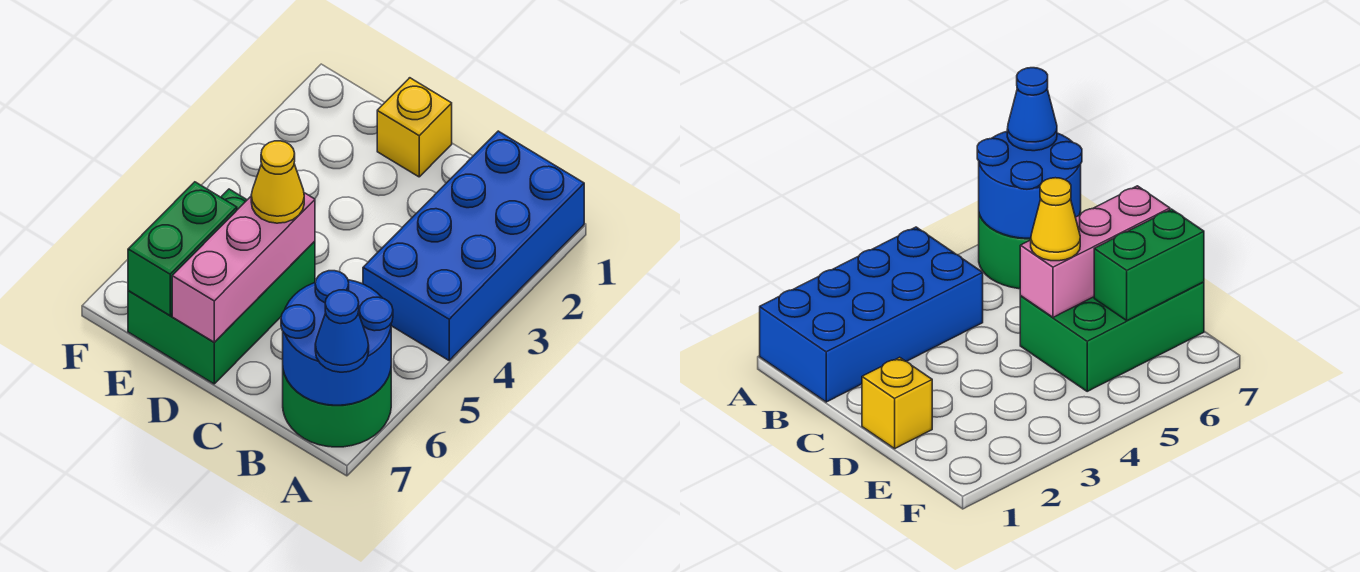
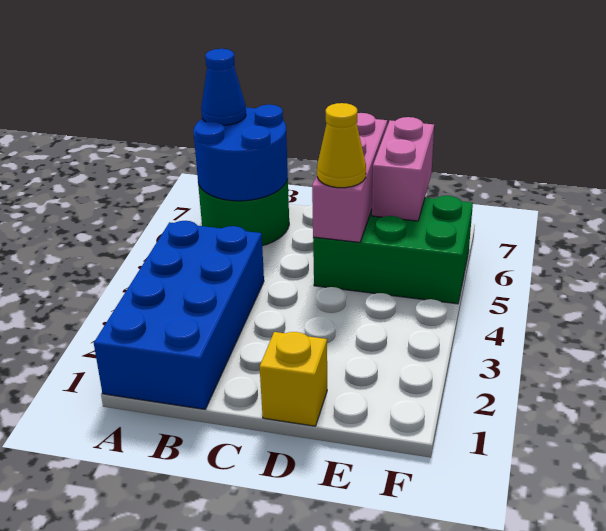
green 2x3 brick [128,189,315,384] -> green 2x3 brick turned to [313,196,473,304]
green 1x2 brick [128,182,237,315] -> pink 1x2 brick [372,117,434,221]

